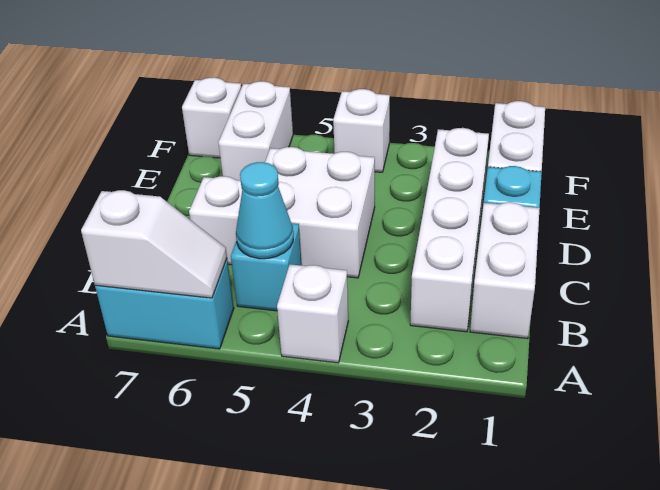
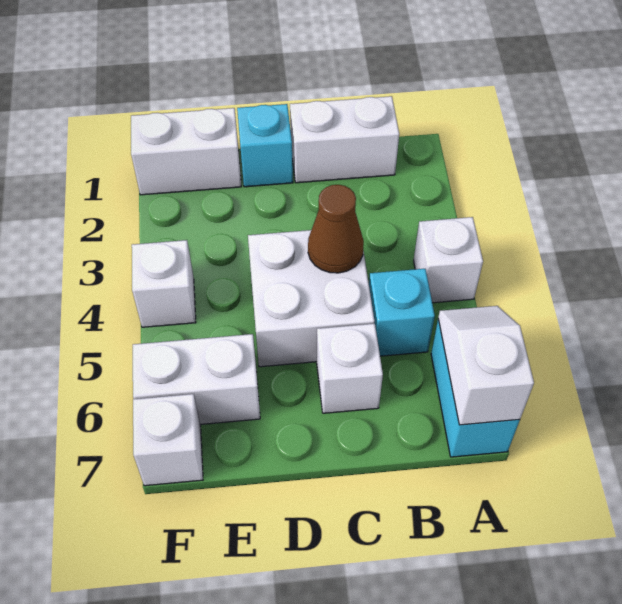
white 1x4 brick [410,128,489,332] -> none
cyan 1x1 cone [236,162,293,259] -> none
none -> brown 1x1 cone [308,185,364,273]

